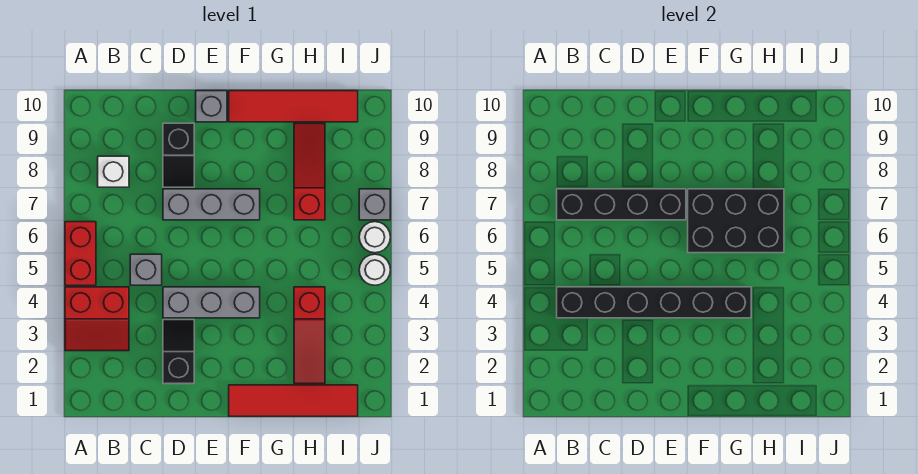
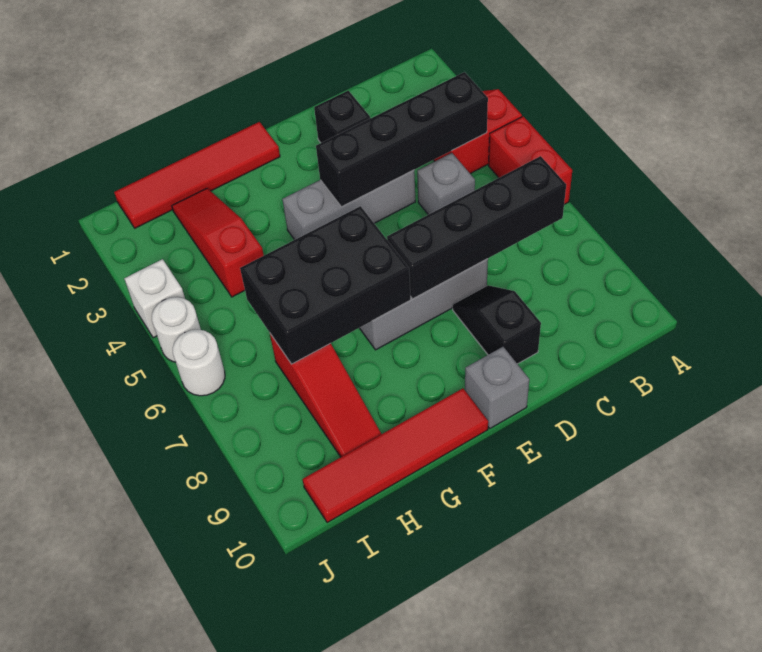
black 1x6 brick [557,287,751,318] -> black 1x4 brick [316,72,488,207]
white 1x1 brick [98,156,129,187] -> white 1x1 brick moved to [124,259,185,338]
grey 1x1 brick [359,189,390,220] -> none

